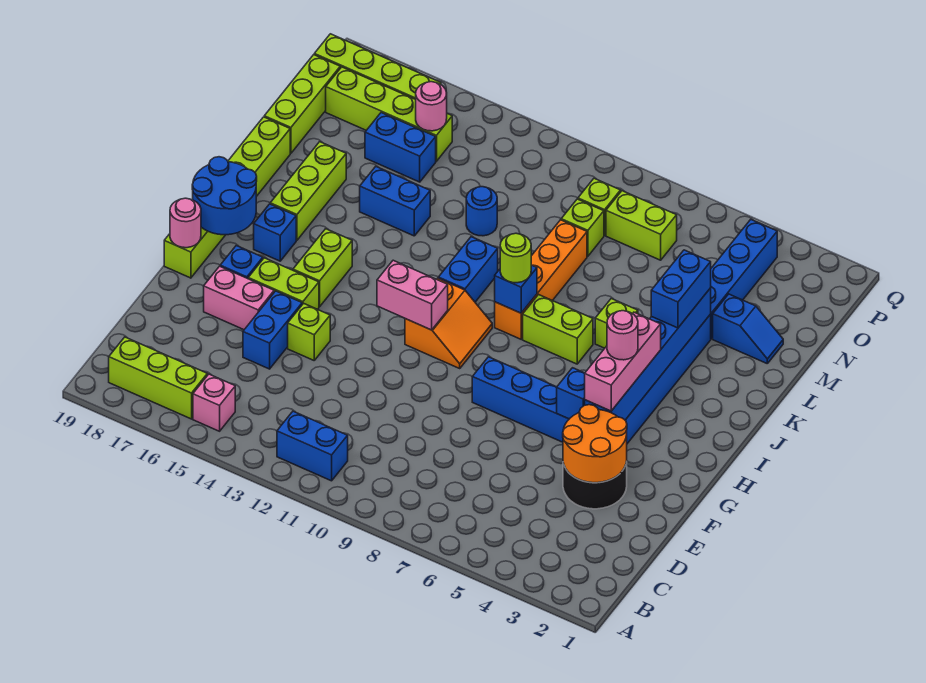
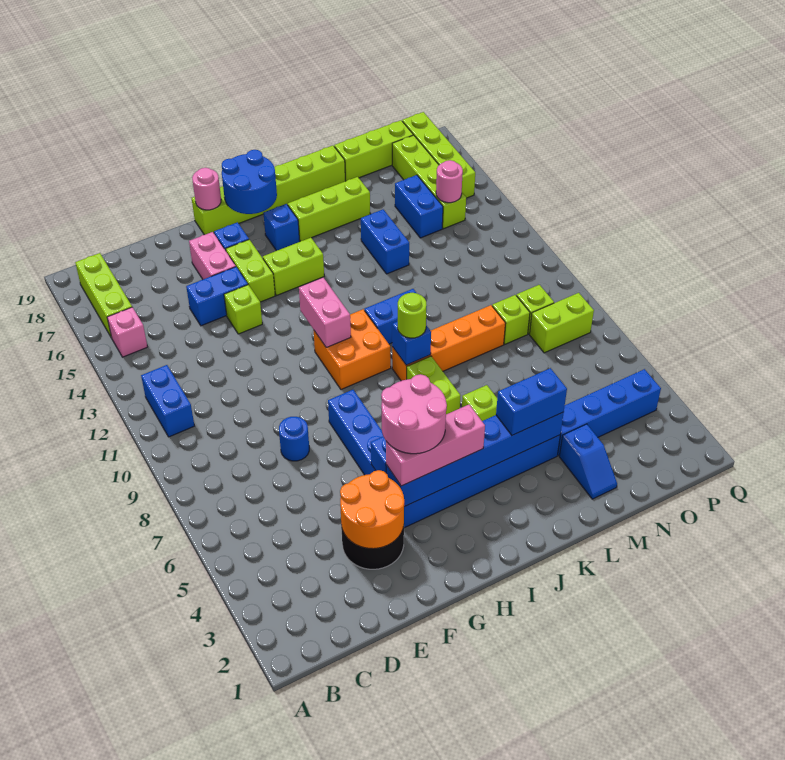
pink 1x1 round brick [607,311,638,360] -> pink 2x2 round brick [381,374,447,454]
orange 2x2 slope [405,278,492,368] -> orange 2x2 brick [314,309,391,389]
blue 1x1 round brick [466,187,497,236] -> blue 1x1 round brick moved to [279,417,309,461]
lime 1x2 brick [606,191,677,260] -> lime 1x2 brick turned to [530,293,594,353]

